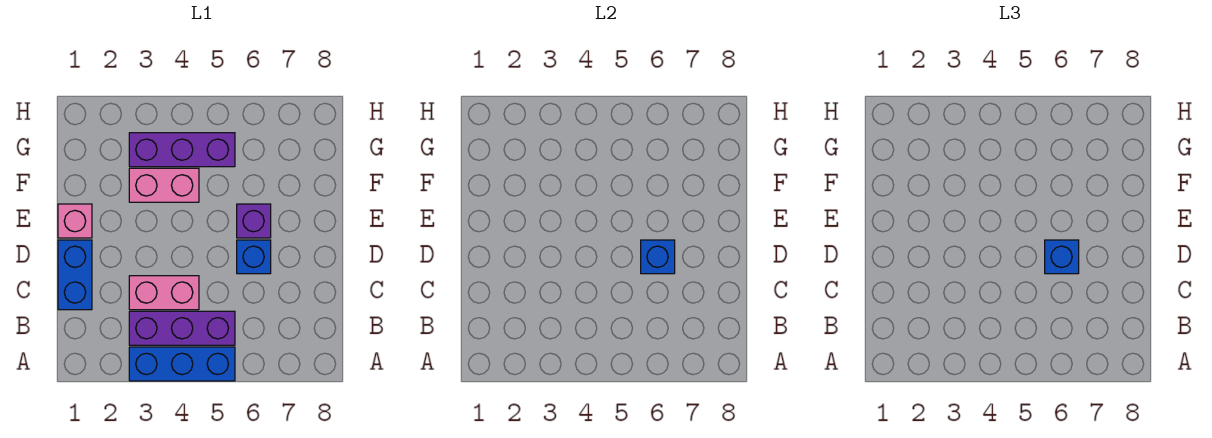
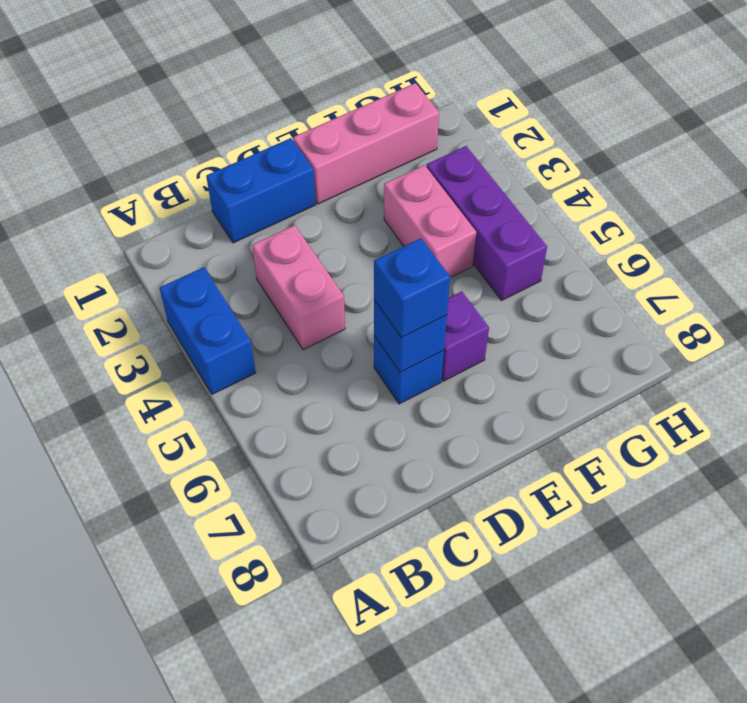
blue 1x3 brick [129,347,235,381] -> blue 1x2 brick [160,267,256,394]
purple 1x3 brick [129,311,235,345] -> none
pink 1x1 brick [58,204,92,238] -> pink 1x3 brick [293,83,439,204]

